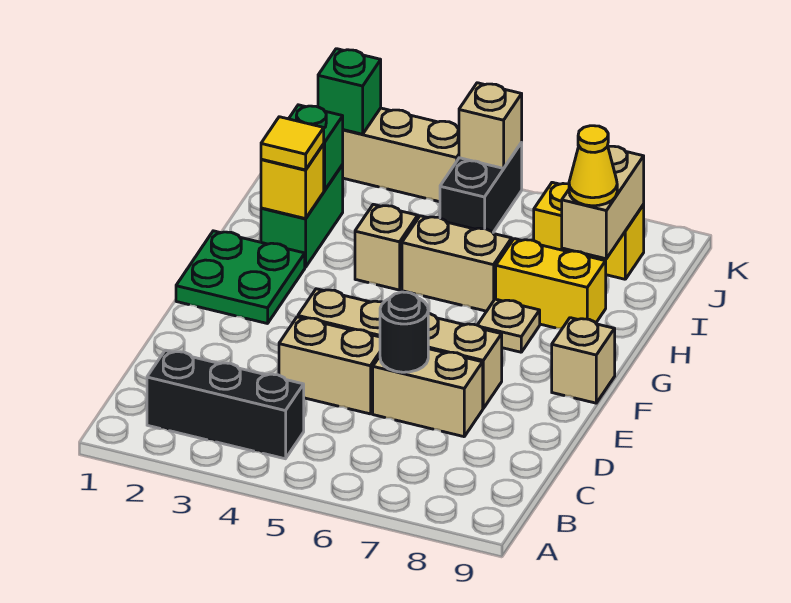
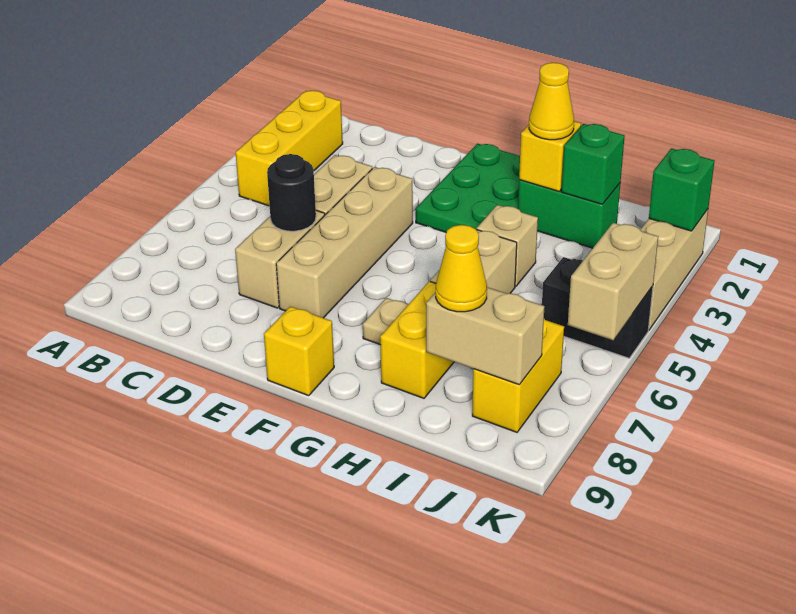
black 1x3 brick [147,350,304,459] -> yellow 1x3 brick [235,91,343,206]
green 2x2 plate [176,231,305,324] -> green 2x3 plate [416,144,520,232]
tan 1x1 brick [552,318,615,403] -> yellow 1x1 brick [264,306,334,396]
yellow 1x1 tile [261,117,324,170] -> yellow 1x1 cone [529,63,574,140]
tan 1x1 brick [459,83,522,168] -> tan 1x2 brick [568,223,658,340]

